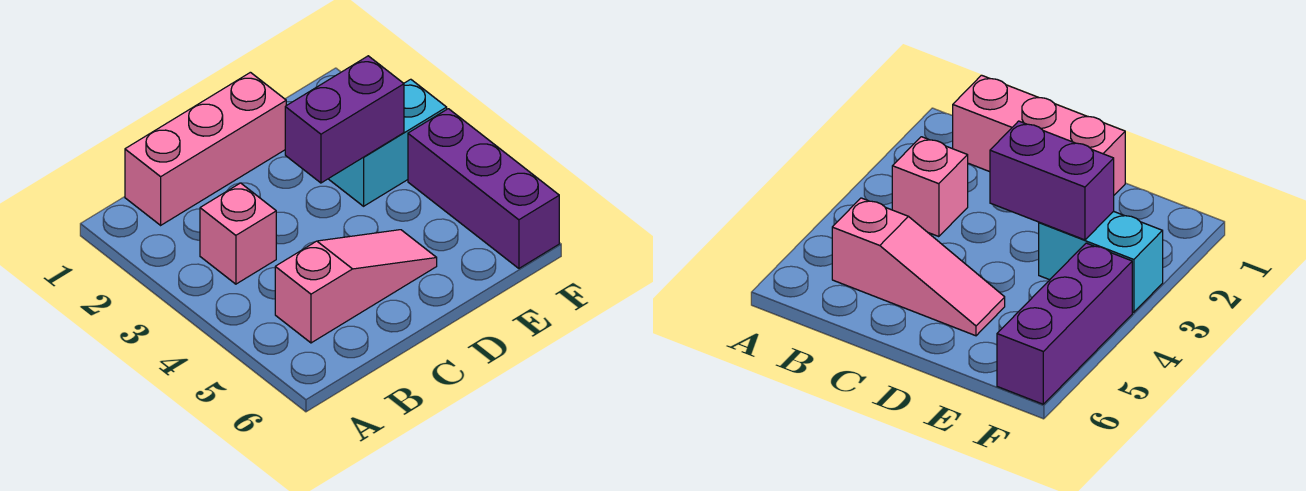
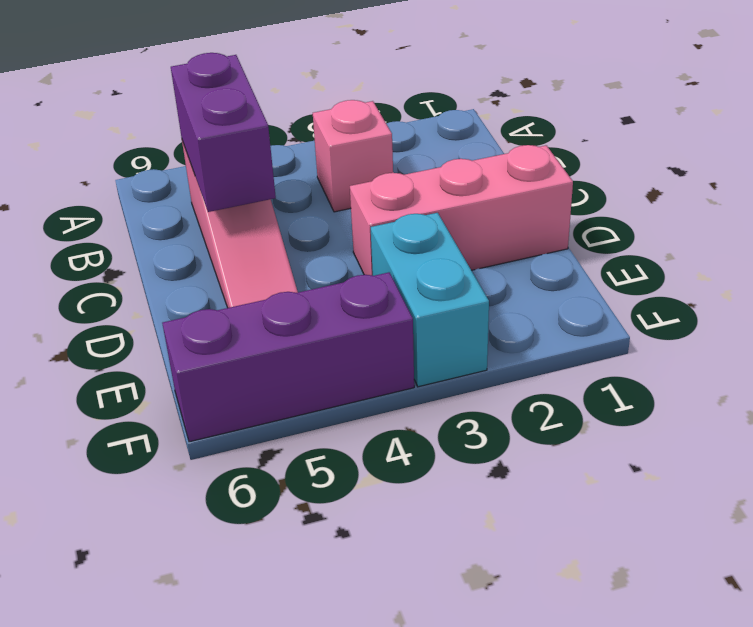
pink 1x3 brick [125,72,286,225] -> pink 1x3 brick turned to [350,145,573,275]
purple 1x2 brick [285,56,404,183] -> purple 1x2 brick moved to [171,53,276,212]

